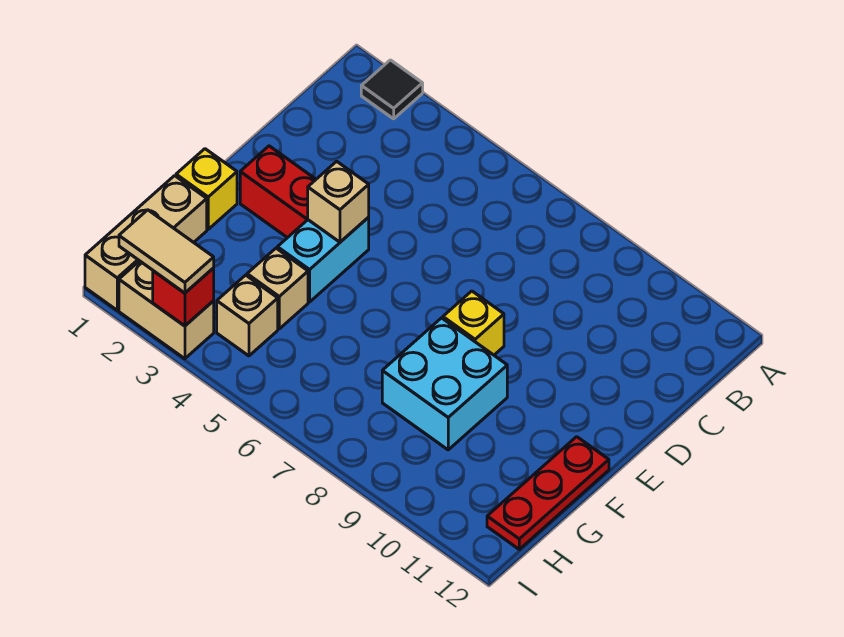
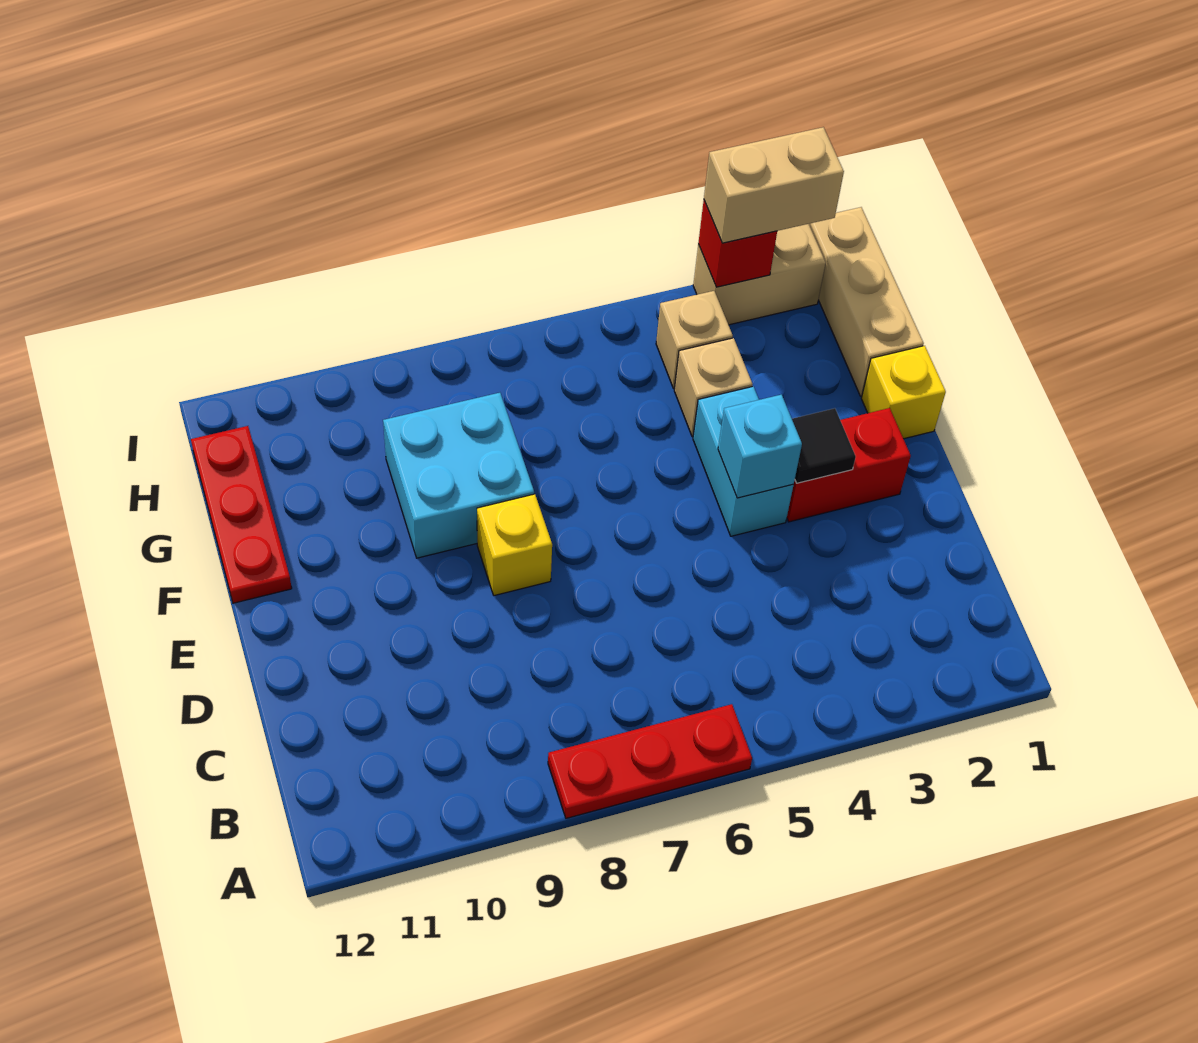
black 1x1 tile [361,60,423,119] -> black 1x1 tile moved to [792,408,856,483]
none -> red 1x3 plate [548,704,752,818]
tan 1x1 brick [308,161,369,242] -> cyan 1x1 brick [718,395,802,498]
tan 1x2 tile [119,210,214,293] -> tan 1x2 brick [704,127,844,243]

